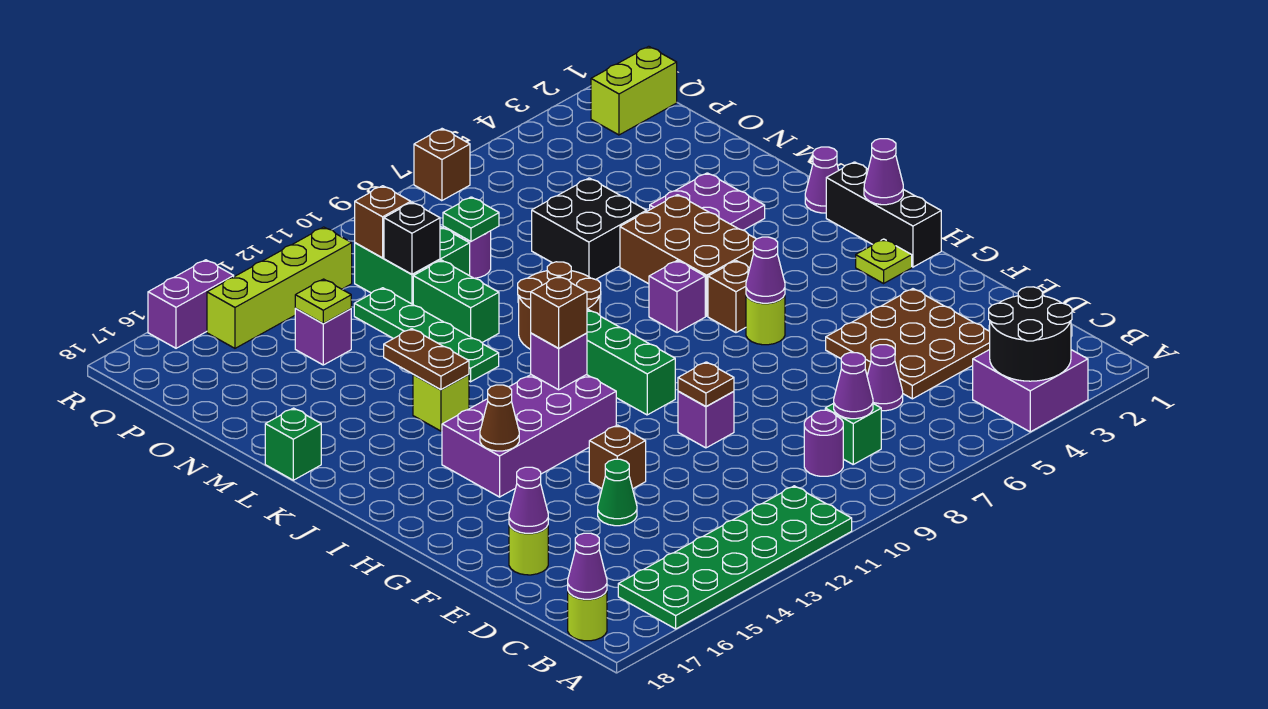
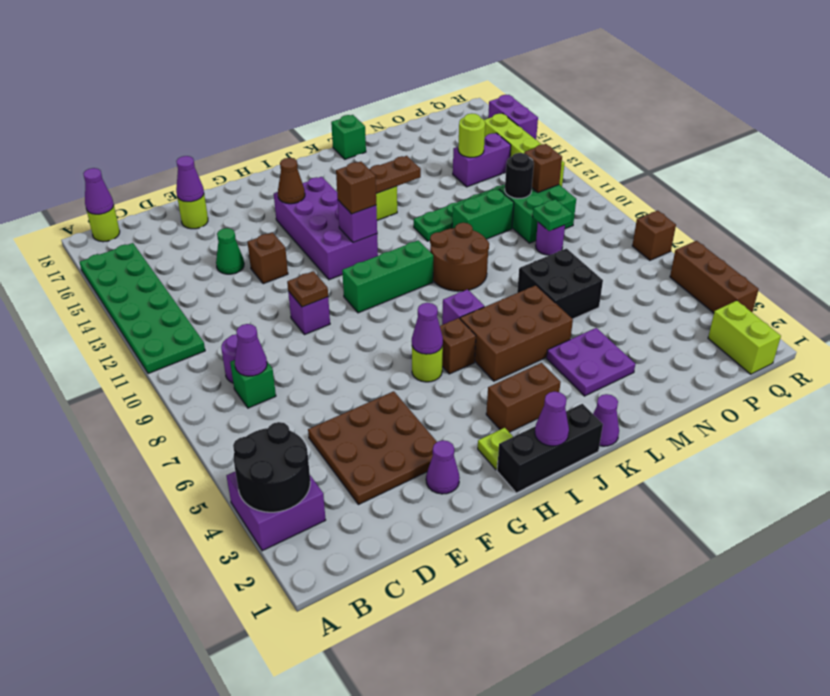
purple 1x1 cone [867,345,903,411] -> purple 1x1 cone moved to [426,440,460,494]
none -> brown 1x2 brick [486,363,561,432]
black 1x1 brick [384,202,440,274] -> black 1x1 round brick [505,153,534,199]
purple 1x1 brick [295,309,351,365] -> purple 1x2 brick [453,133,511,187]
lime 1x1 plate [295,279,351,323] -> lime 1x1 round brick [458,114,485,158]
none -> brown 1x3 brick [670,241,759,313]

